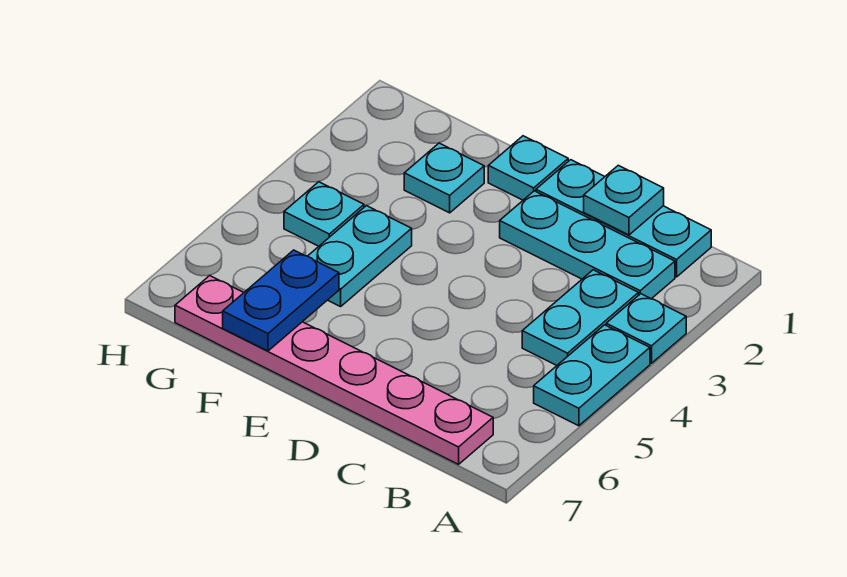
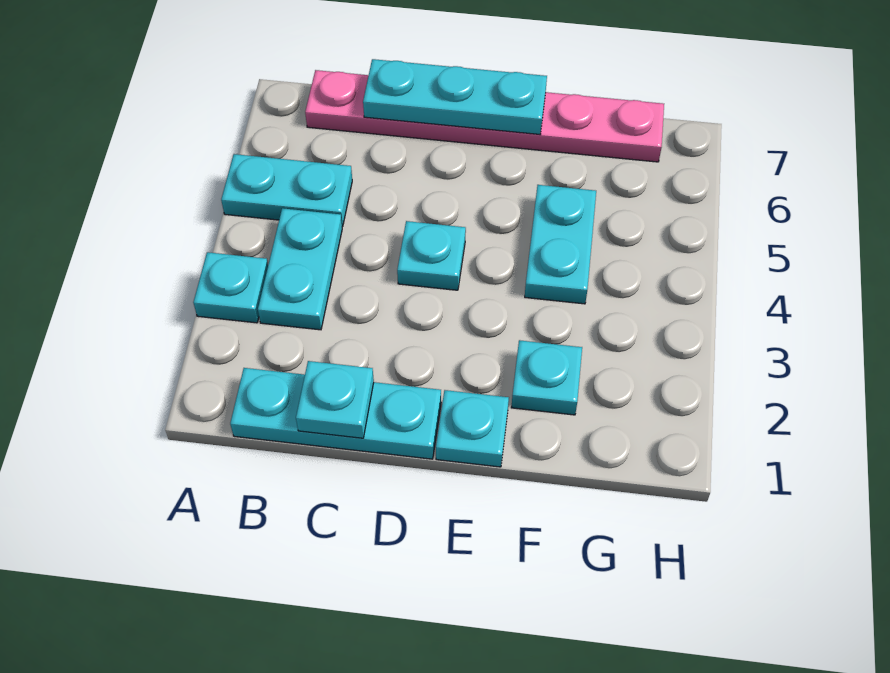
cyan 1x2 plate [534,325,650,426] -> cyan 1x2 plate turned to [221,154,352,227]
cyan 1x3 plate [500,191,675,299] -> cyan 1x3 plate moved to [363,59,547,134]
blue 1x2 plate [223,250,339,351] -> none
cyan 1x1 plate [284,182,364,246] -> cyan 1x1 plate moved to [397,221,466,290]

